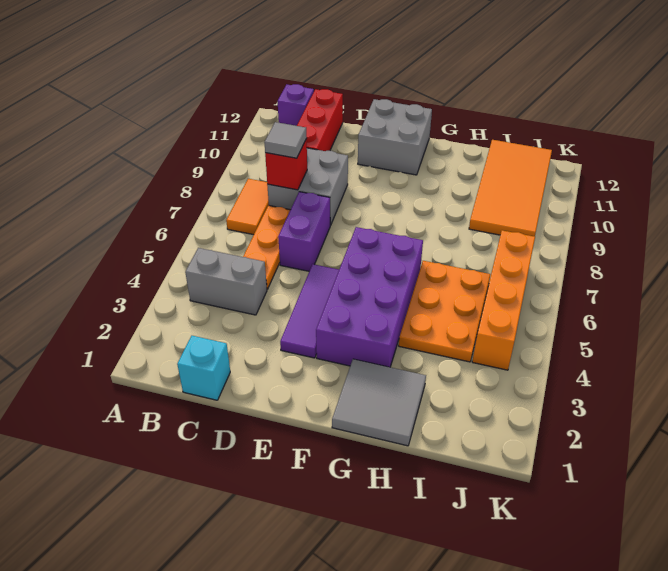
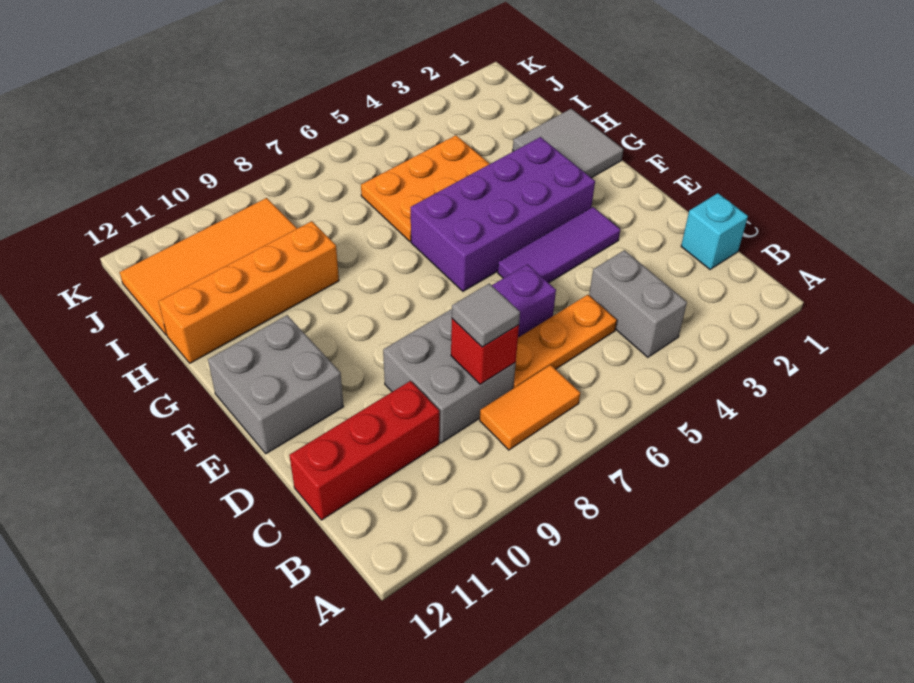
purple 1x1 brick [278,84,314,126] -> none
orange 1x4 brick [472,230,535,370] -> orange 1x4 brick moved to [159,221,339,363]

